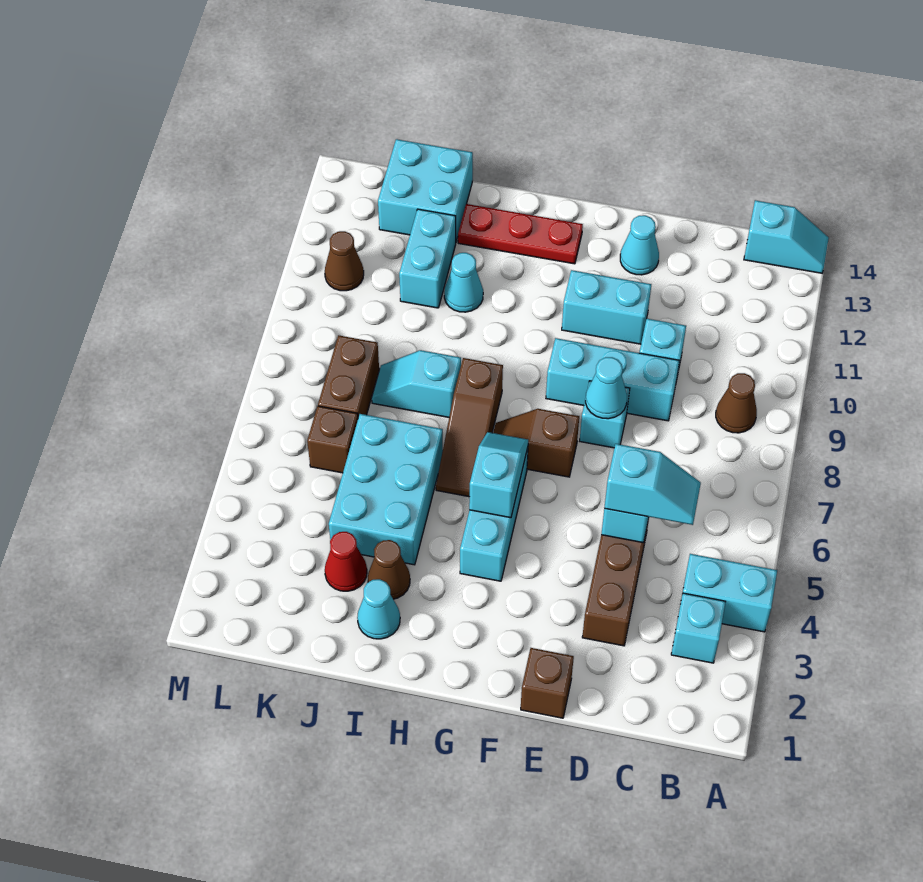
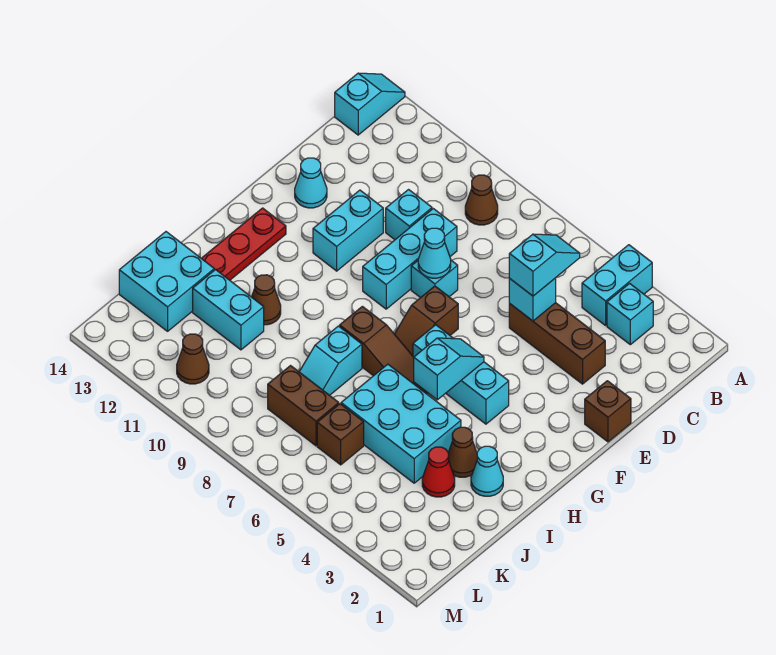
cyan 1x2 slope [469,432,528,518] -> cyan 1x2 slope turned to [414,338,484,400]
cyan 1x1 cone [444,253,483,312] -> brown 1x1 cone [252,275,281,325]

